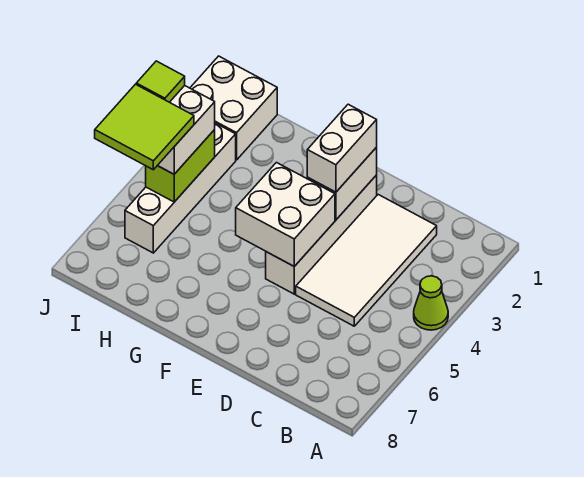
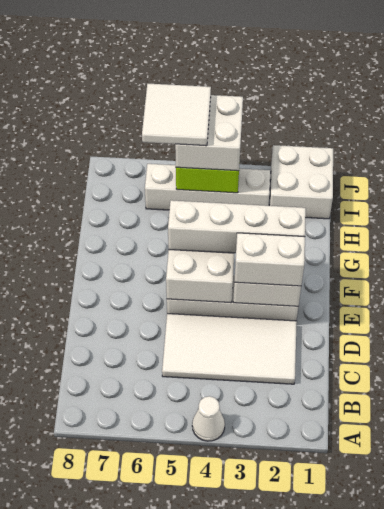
lime 1x1 cone [414,276,448,330] -> white 1x1 cone [192,396,225,441]
none -> white 1x4 brick [168,200,306,253]
lime 2x2 tile [95,84,194,170] -> white 2x2 tile [142,84,211,146]
lime 1x1 tile [136,61,185,102] -> none

